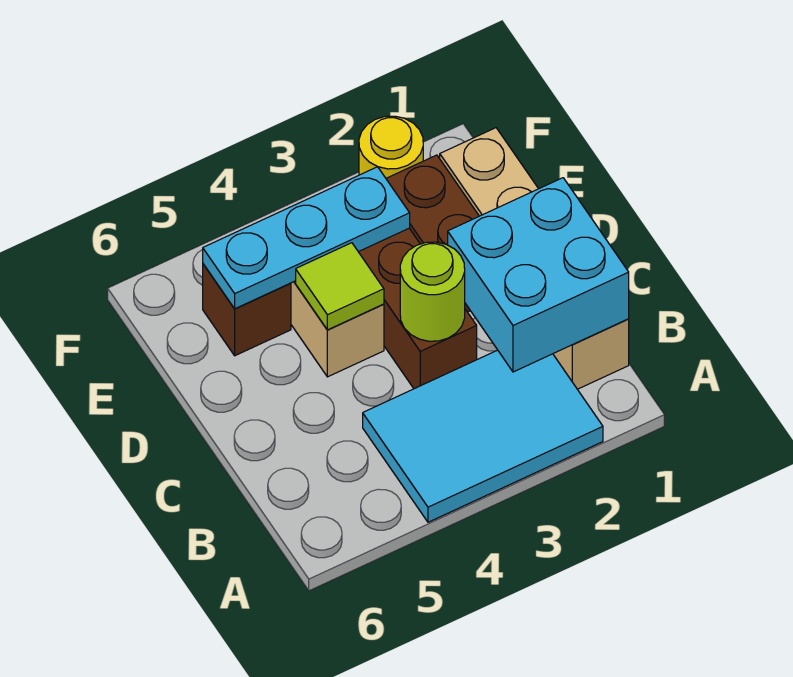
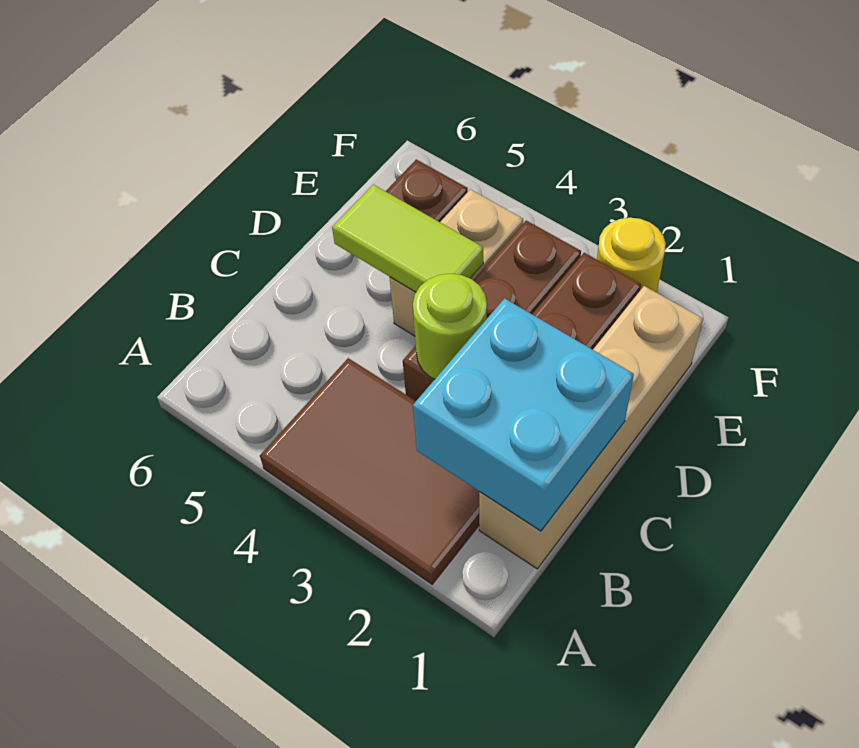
cyan 2x3 tile [363,350,603,522] -> brown 2x3 tile [260,358,479,584]
lime 1x1 tile [296,243,384,330] -> lime 1x2 tile [332,185,483,292]
cyan 1x3 plate [203,167,410,309] -> none

